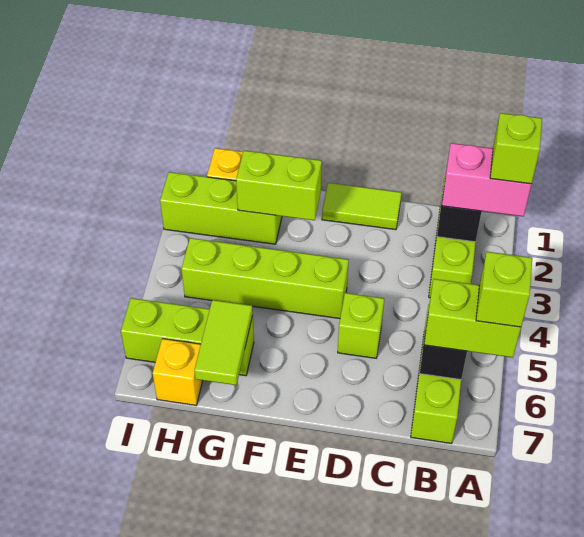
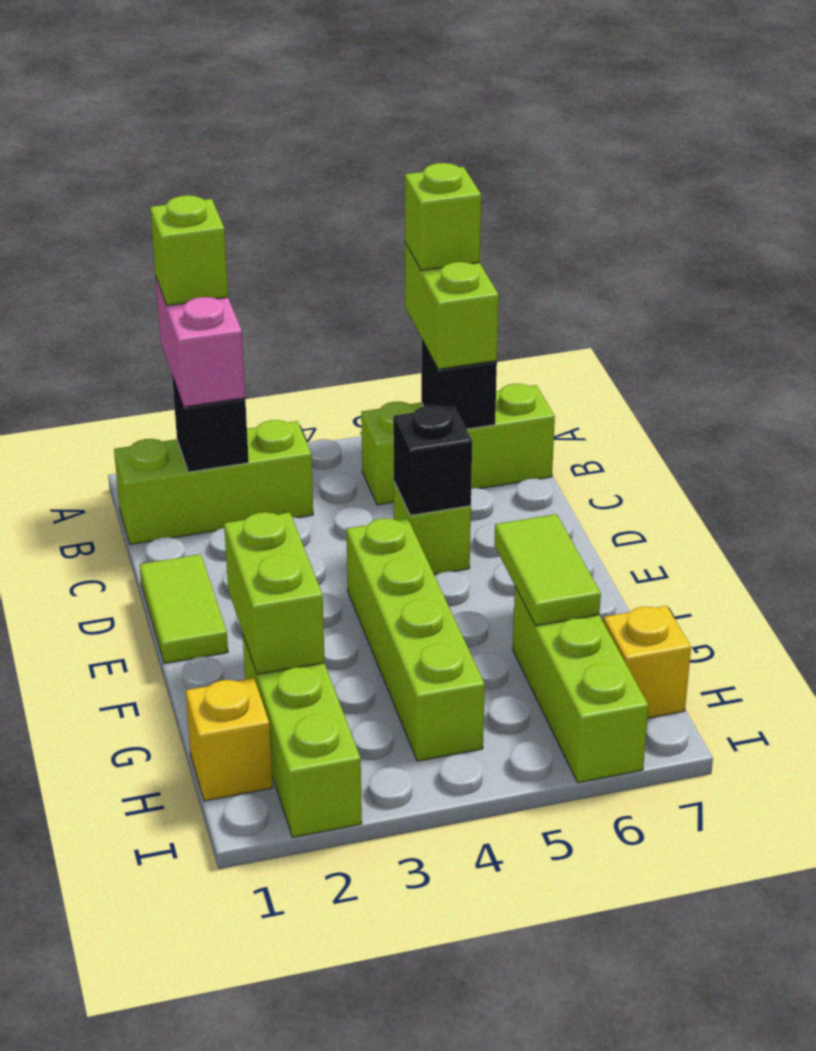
none -> black 1x1 brick [393,405,472,515]
lime 1x2 tile [194,300,253,385] -> lime 1x2 tile turned to [494,514,601,626]

